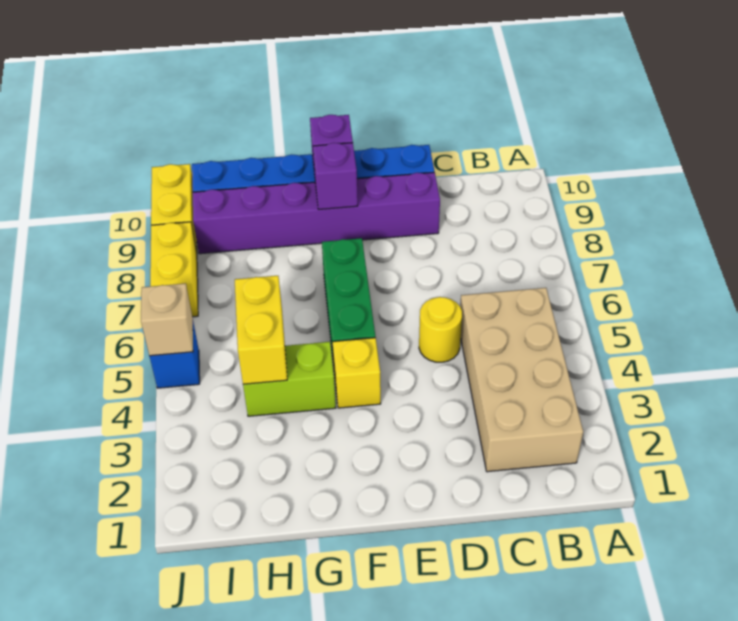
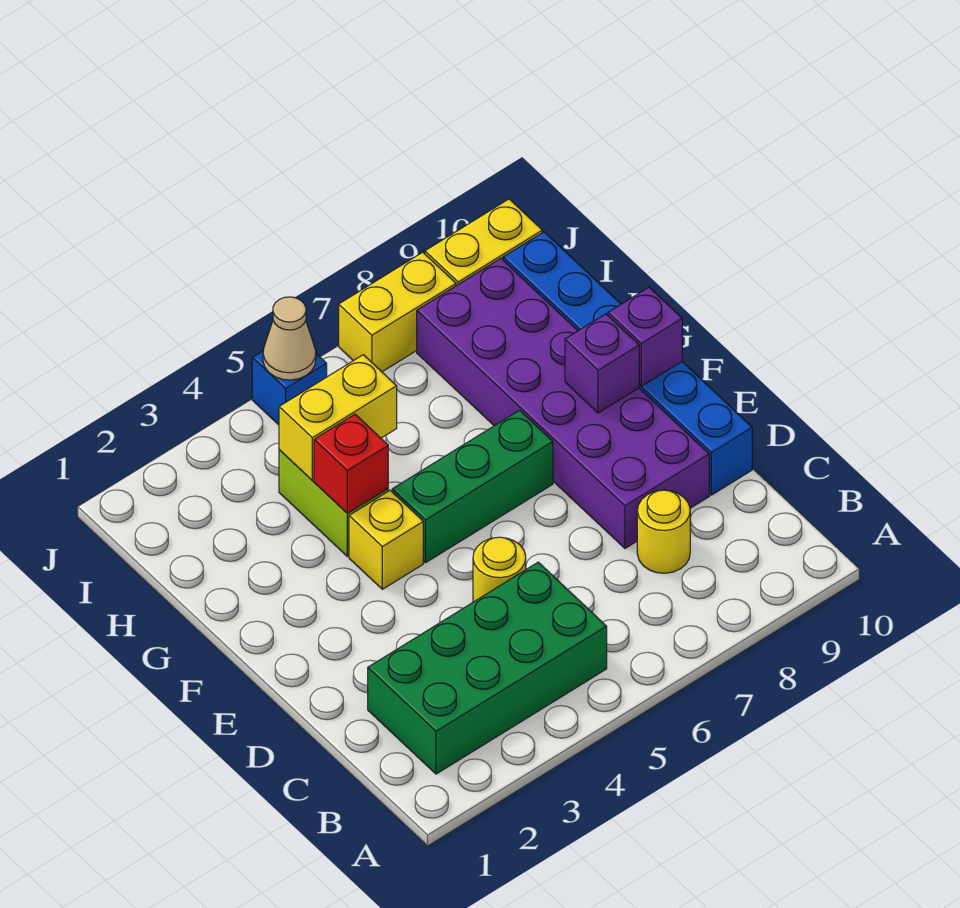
tan 2x4 brick [460,288,583,472] -> green 2x4 brick [368,562,607,774]
none -> yellow 1x1 round brick [637,490,690,573]
purple 1x6 brick [193,172,440,254] -> purple 2x6 brick [417,259,709,548]
none -> red 1x1 brick [314,414,388,513]
tan 1x1 brick [141,283,193,356] -> tan 1x1 cone [263,297,316,380]

